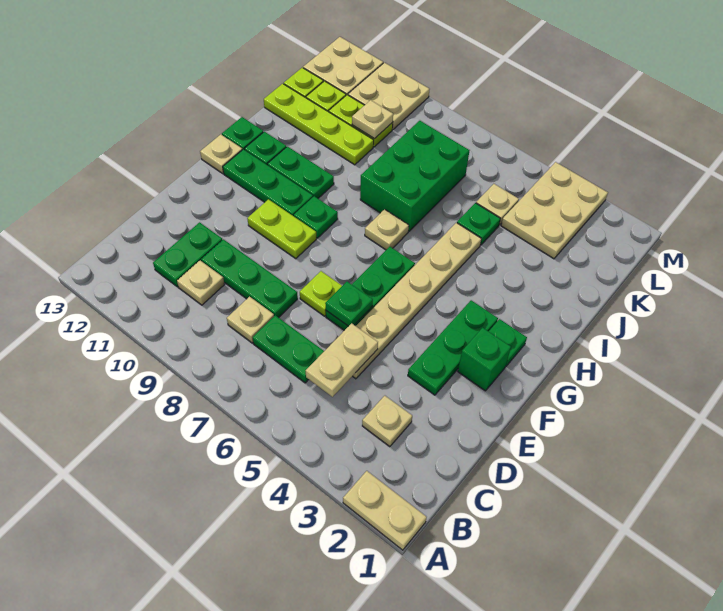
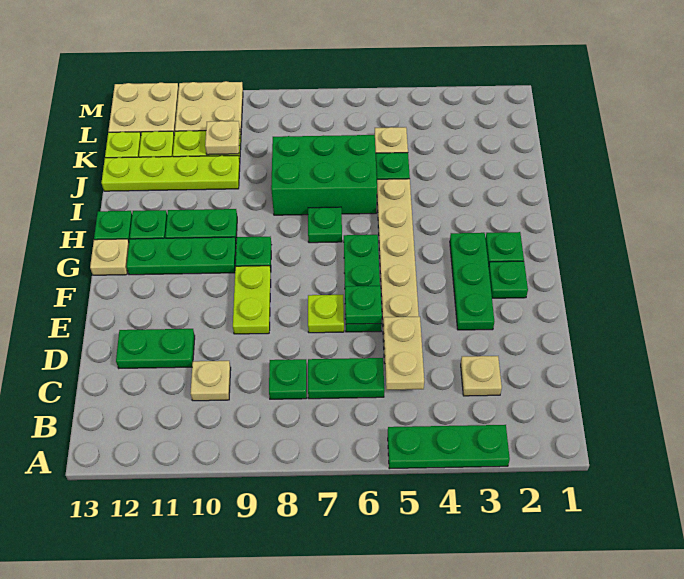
tan 1x2 plate [343,471,427,550] -> none
tan 1x1 plate [227,297,274,343] -> green 1x1 plate [269,359,307,399]
green 1x2 plate [153,222,222,287] -> green 1x2 plate turned to [116,329,195,368]
green 1x3 plate [201,239,298,318] -> green 1x3 plate moved to [388,425,510,469]
green 1x1 brick [458,328,511,391] -> green 1x1 plate [489,261,528,298]
lime 1x2 plate [247,199,317,259] -> lime 1x2 plate turned to [233,266,271,334]
tan 1x1 plate [365,209,409,250] -> green 1x1 plate [308,207,342,243]
green 2x3 brick [360,121,469,231] -> green 2x3 brick turned to [271,135,377,215]
tan 2x3 plate [501,162,608,259] -> none

